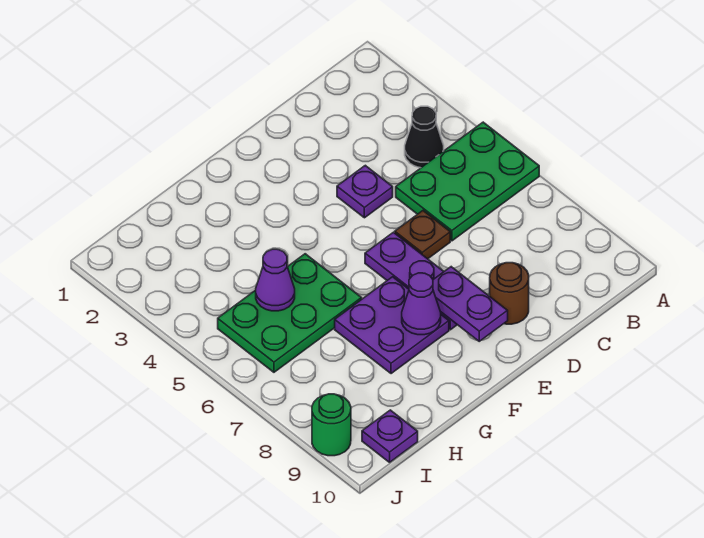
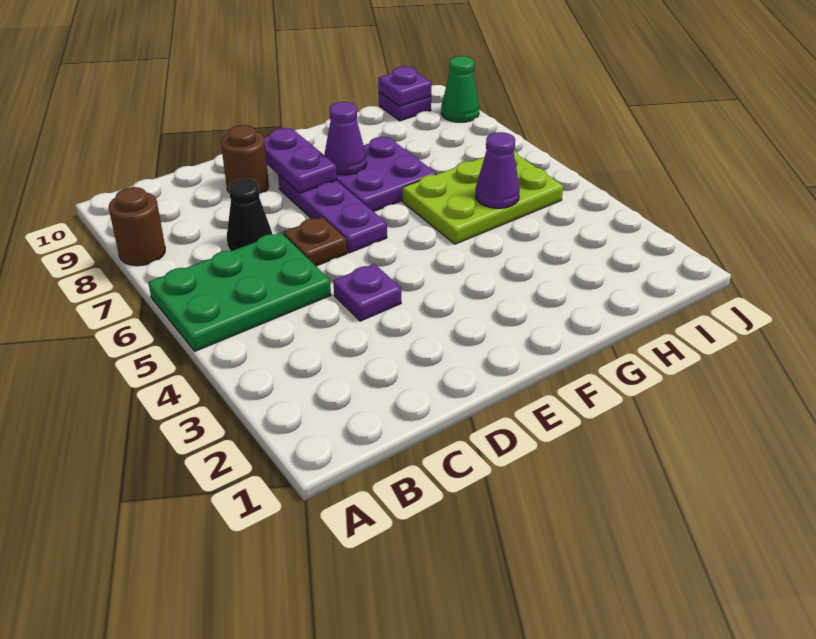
none -> brown 1x1 round brick [109,187,165,266]
black 1x1 cone [405,106,444,168] -> black 1x1 cone moved to [227,179,272,251]
green 2x3 plate [218,254,362,372] -> lime 2x3 plate [403,151,563,244]
none -> purple 1x1 plate [378,66,431,106]
green 1x1 round brick [312,394,351,456] -> green 1x1 cone [441,56,479,122]

